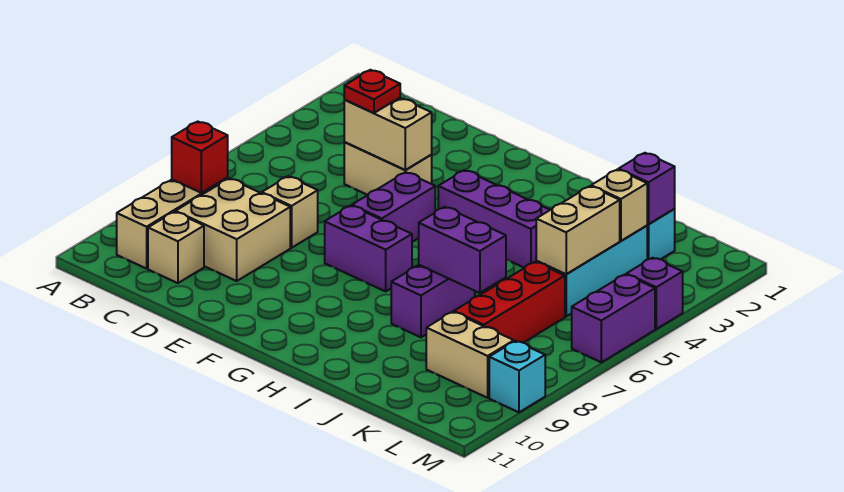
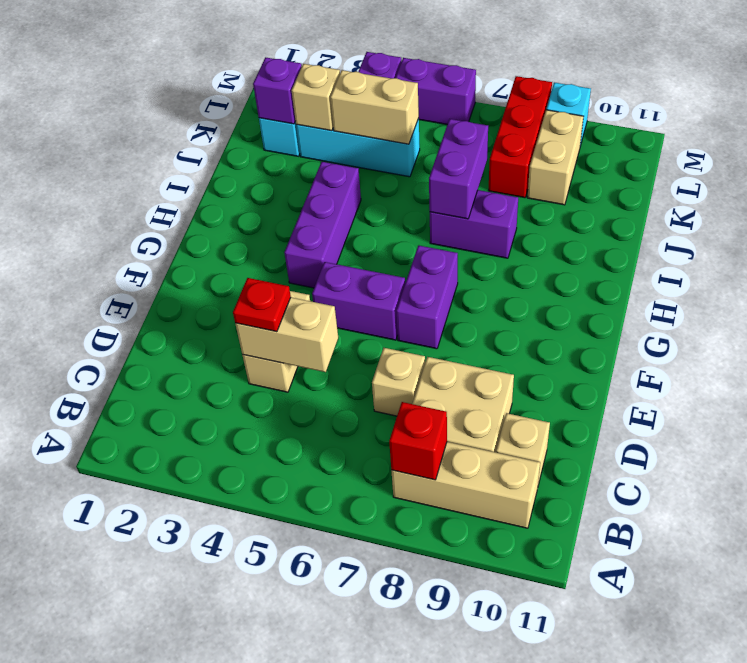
tan 1x2 brick [344,98,432,170] -> tan 1x2 brick turned to [235,297,338,372]
red 1x3 brick [454,262,565,343] -> red 1x3 brick turned to [488,76,552,198]

